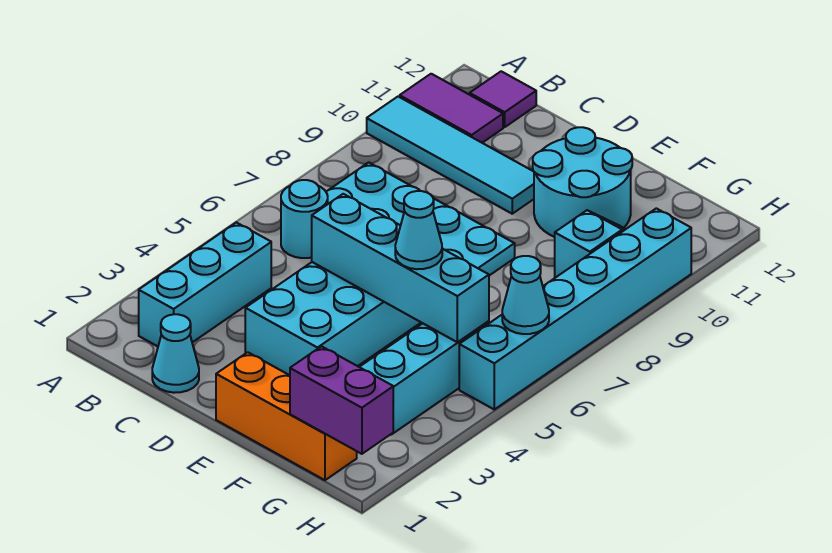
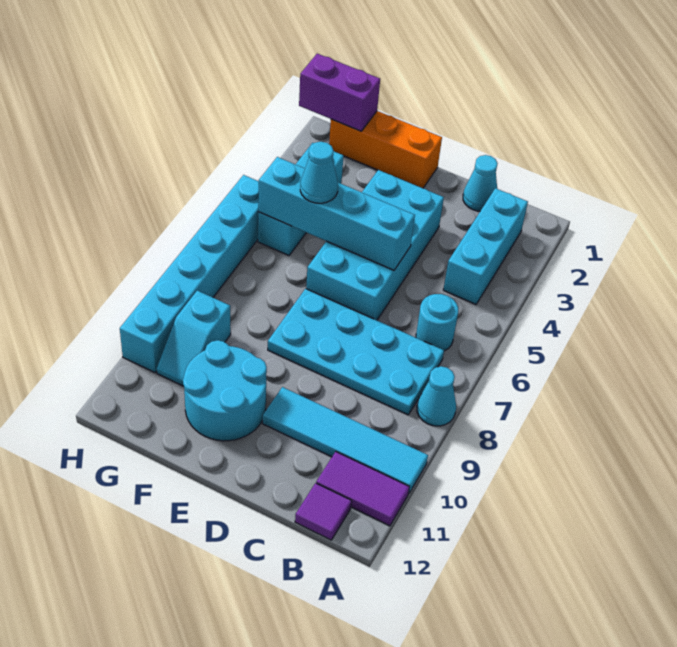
cyan 1x1 cone [502,256,549,334] -> cyan 1x1 cone moved to [417,366,456,426]

